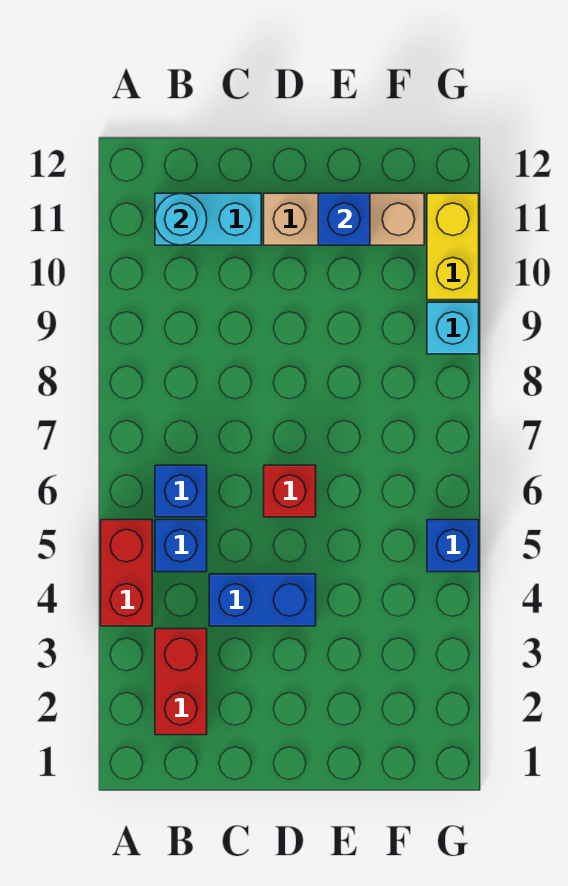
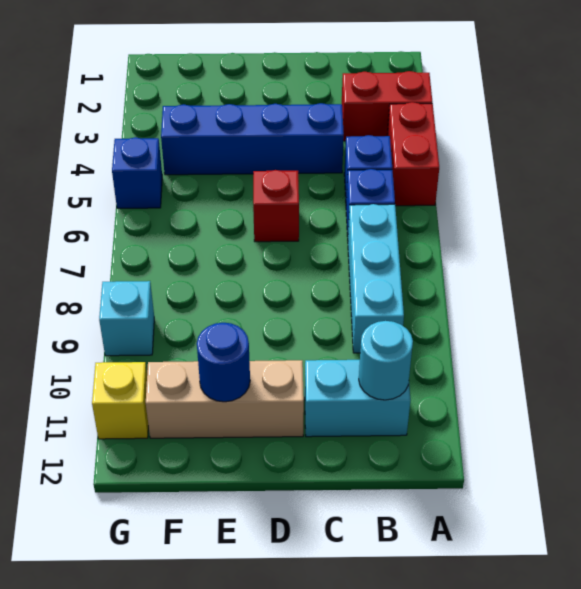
red 1x2 brick [155,629,207,735] -> red 1x2 brick turned to [342,71,432,141]
none -> cyan 1x3 brick [348,204,404,353]
blue 1x2 brick [209,574,316,626] -> blue 1x4 brick [161,103,344,175]
blue 1x1 brick [318,193,370,245] -> blue 1x1 round brick [197,323,250,402]
yellow 1x2 brick [427,193,479,300] -> yellow 1x1 brick [92,362,148,439]

